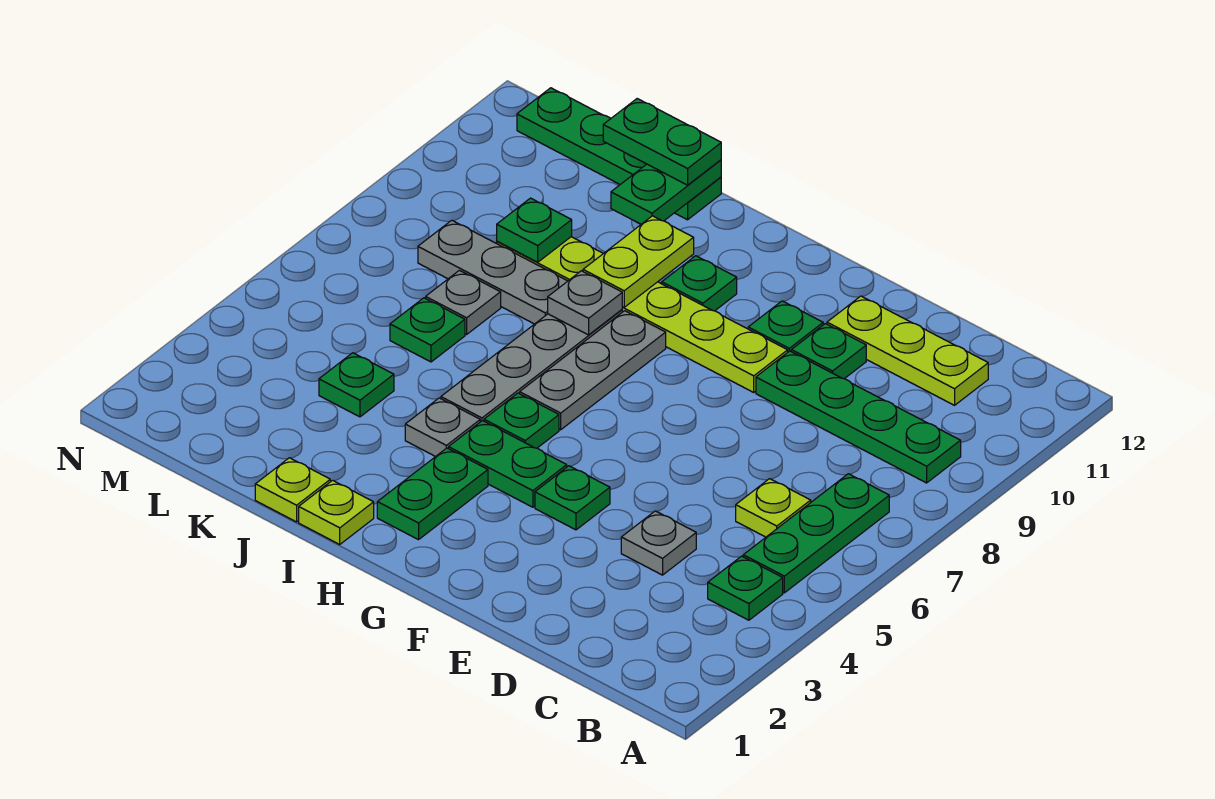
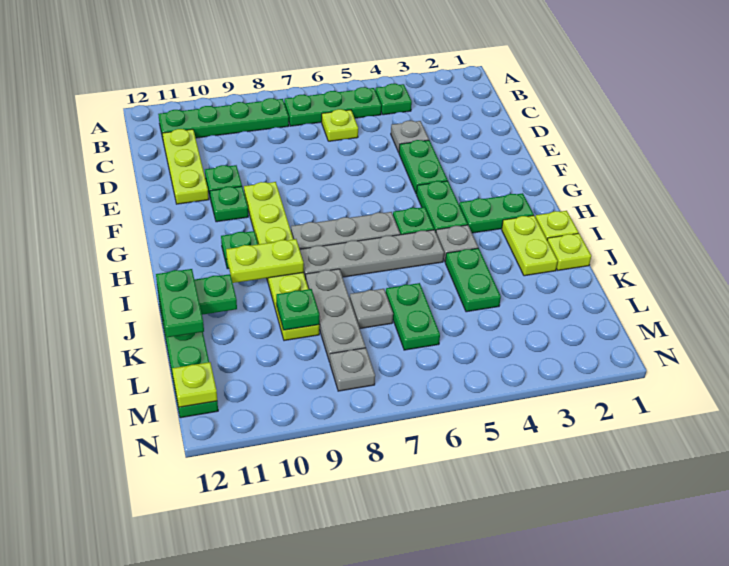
green 1x4 plate [756,351,961,483] -> green 1x4 plate turned to [158,98,289,138]
green 1x1 plate [535,466,610,530] -> green 1x2 plate [399,140,448,194]
none -> lime 1x2 plate [502,215,558,276]
grey 1x1 plate [548,271,622,335] -> grey 1x1 plate moved to [330,348,375,391]
green 1x1 plate [319,353,394,417] -> green 1x2 plate [445,248,501,312]
green 1x1 plate [390,298,465,362] -> green 1x2 plate [386,283,440,350]
none -> lime 1x1 plate [172,362,217,407]

